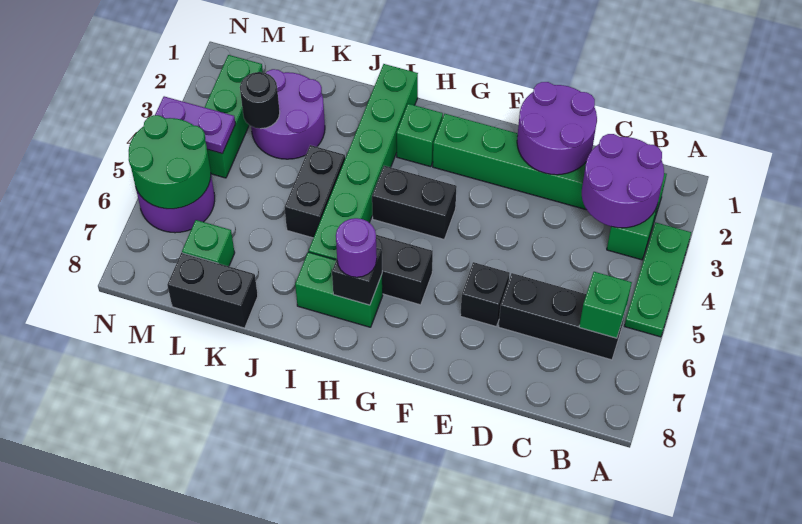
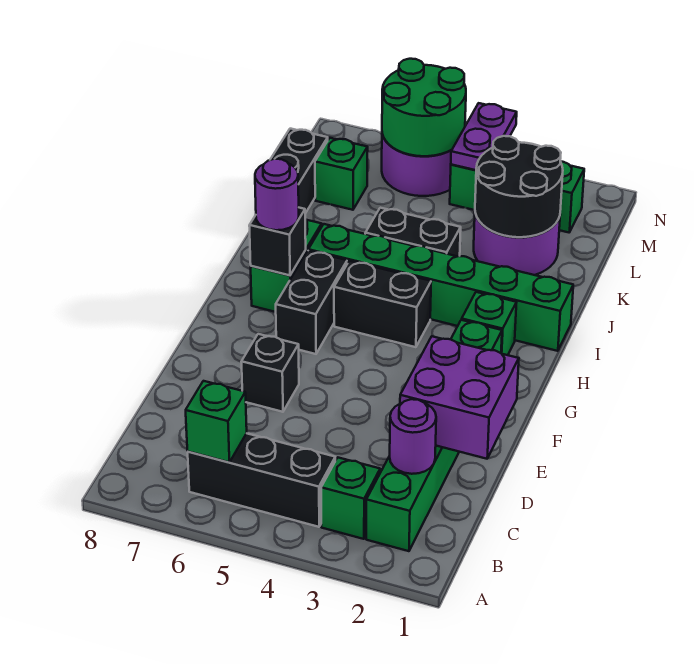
green 1x3 plate [625,222,691,337] -> none
purple 2x2 round brick [582,134,664,228] -> purple 1x1 round brick [390,399,436,474]
black 1x3 brick [499,273,626,360] -> black 1x3 brick turned to [188,433,335,527]
purple 2x2 round brick [517,82,597,175] -> purple 2x2 brick [400,336,519,459]
black 1x2 brick [372,166,457,239] -> black 1x2 brick turned to [334,261,431,347]
black 1x1 round brick [240,72,280,129] -> black 2x2 round brick [475,136,563,237]

